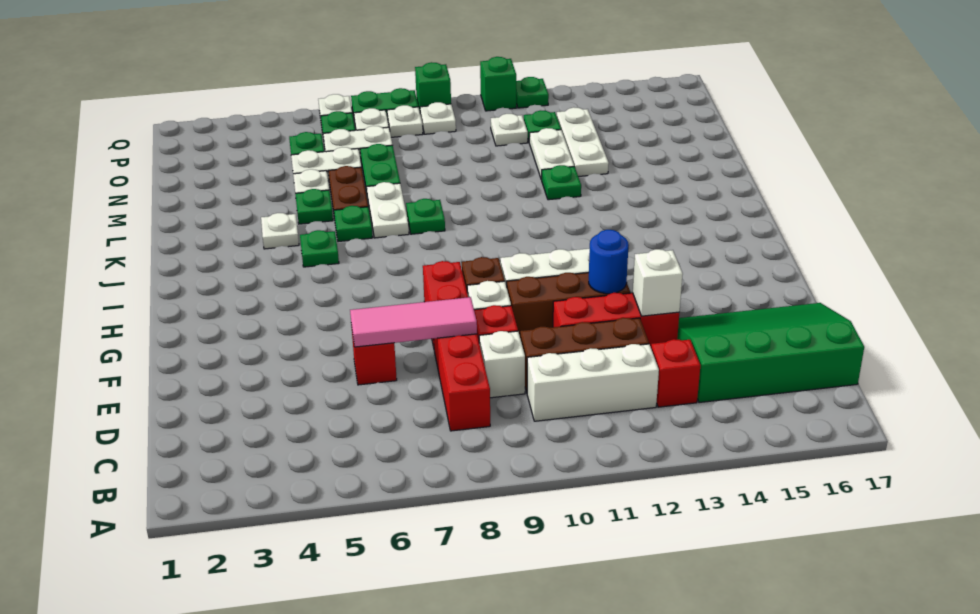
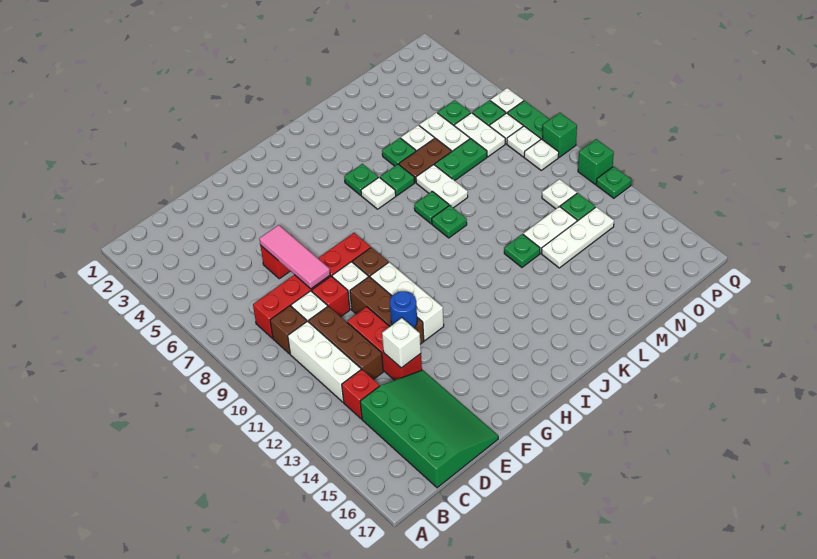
none -> brown 1x1 brick [270,306,307,354]
white 1x1 plate [261,213,299,249] -> white 1x1 plate moved to [361,177,396,209]
white 1x2 plate [367,182,409,238] -> white 1x2 plate turned to [416,165,468,208]
none -> green 1x1 plate [432,205,467,238]

